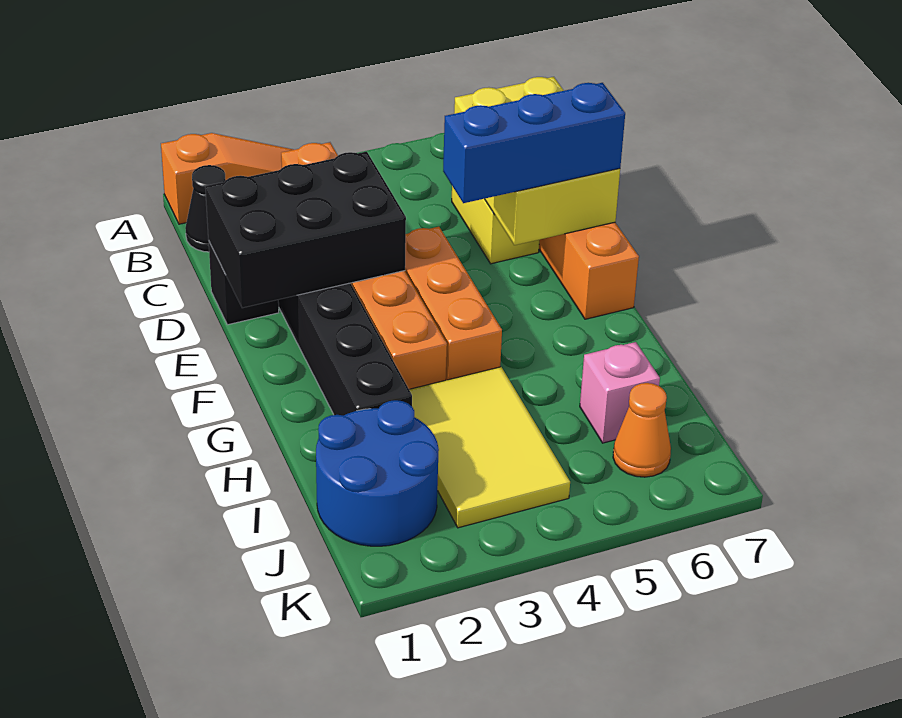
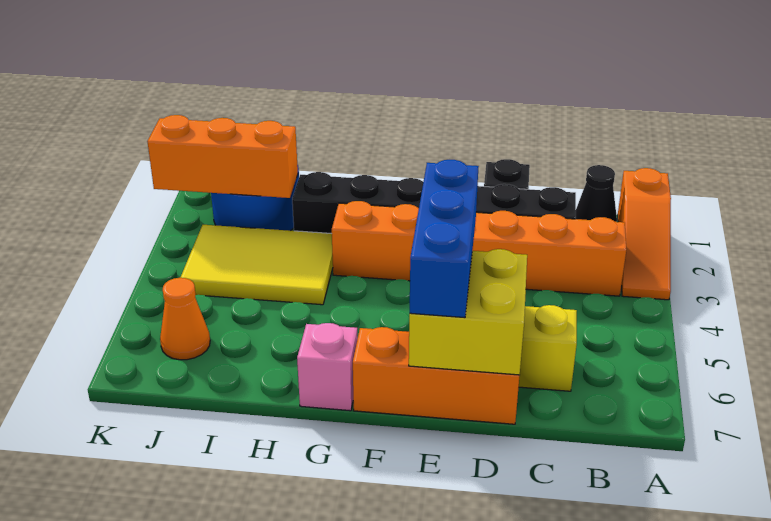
yellow 2x3 brick [454,77,620,245] -> yellow 2x2 brick [409,249,527,375]
black 2x3 brick [205,152,406,308] -> none
orange 1x3 brick [405,227,502,380] -> orange 1x3 brick moved to [147,115,298,198]
pink 1x1 brick [580,342,660,443] -> pink 1x1 brick moved to [297,323,358,411]

